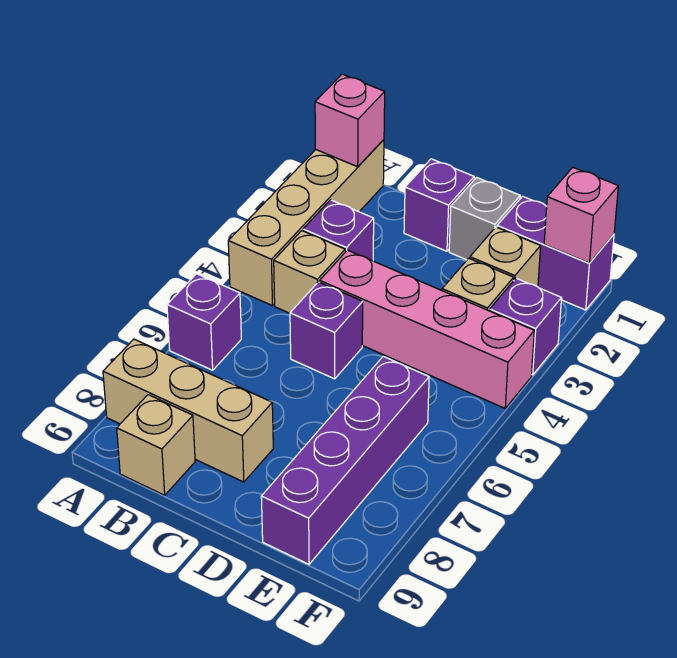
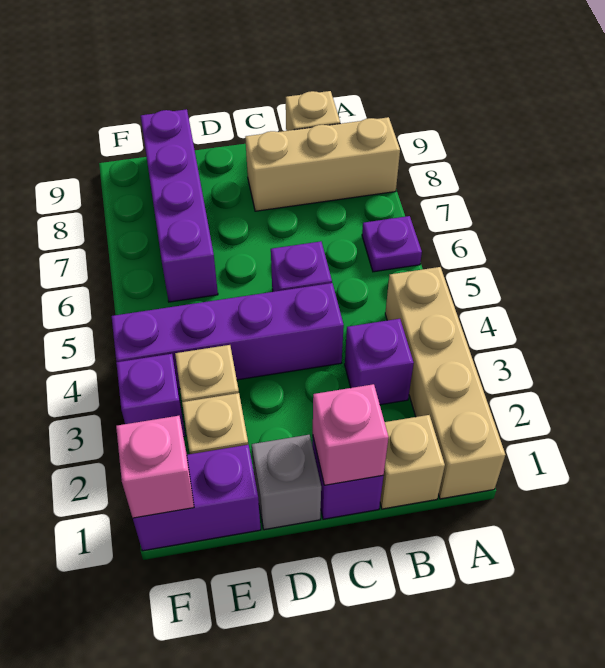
pink 1x1 brick [315,74,385,167] -> pink 1x1 brick moved to [313,384,389,485]
purple 1x1 brick [167,274,241,370] -> purple 1x1 plate [362,216,422,272]
tan 1x1 brick [274,231,345,313] -> tan 1x1 brick moved to [380,415,445,509]
pink 1x4 brick [320,250,534,408] -> purple 1x4 brick [112,283,344,389]

